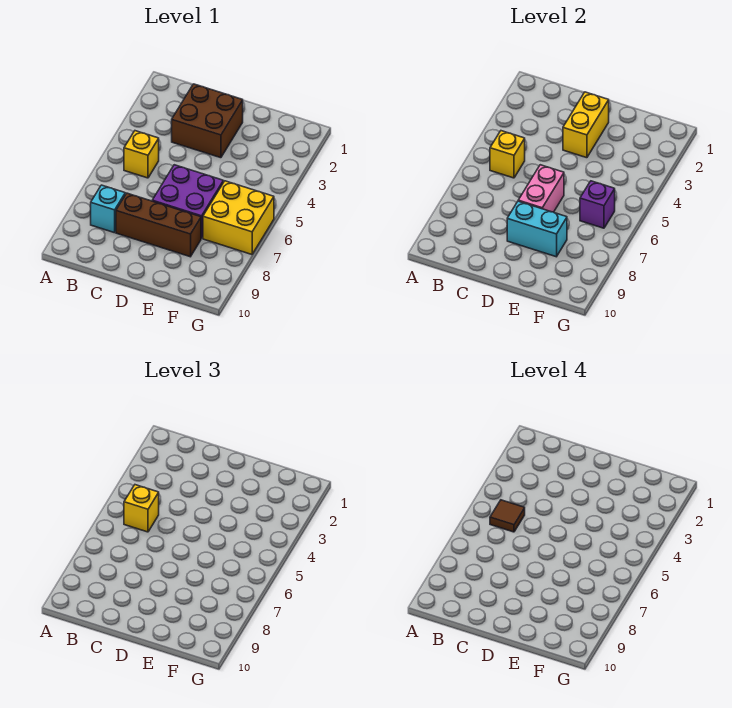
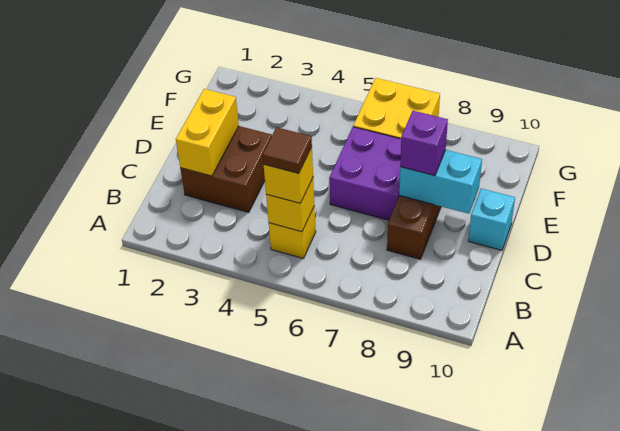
cyan 1x1 brick [91,185,125,233] -> cyan 1x1 brick moved to [468,189,515,250]
yellow 1x2 brick [563,92,609,158] -> yellow 1x2 brick turned to [176,89,239,176]
pink 1x2 brick [518,165,564,212] -> none
cyan 1x2 brick [507,201,567,257] -> cyan 1x2 brick turned to [399,150,482,214]
purple 1x1 brick [580,181,615,228] -> purple 1x1 brick moved to [400,111,448,176]

